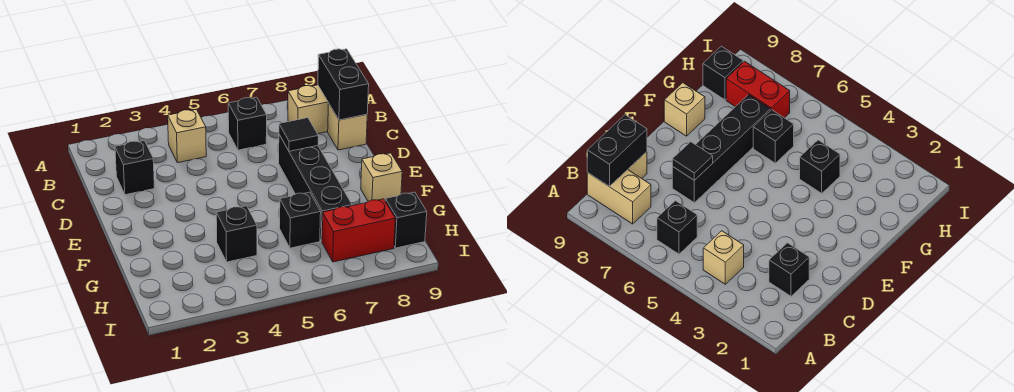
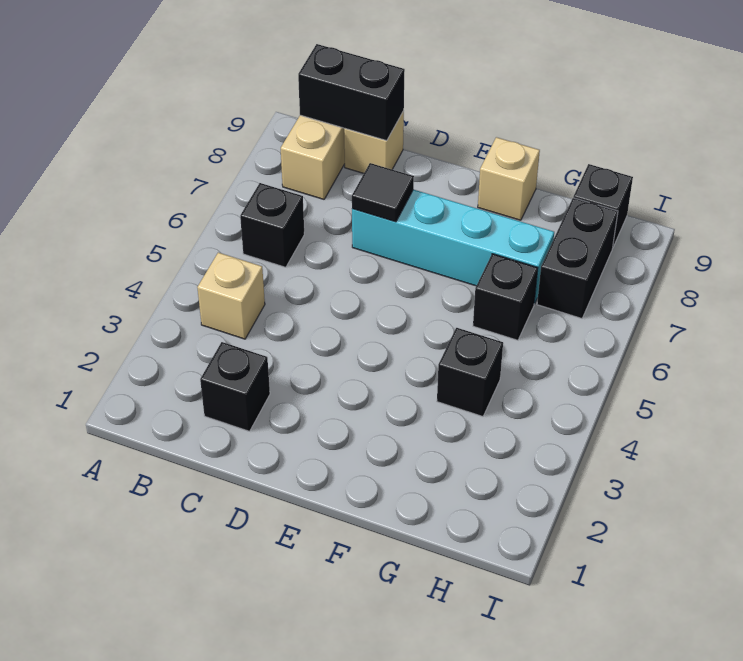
black 1x4 brick [279,135,352,241] -> cyan 1x4 brick [352,190,554,304]
red 1x2 brick [322,199,395,262] -> black 1x2 brick [537,198,618,318]

